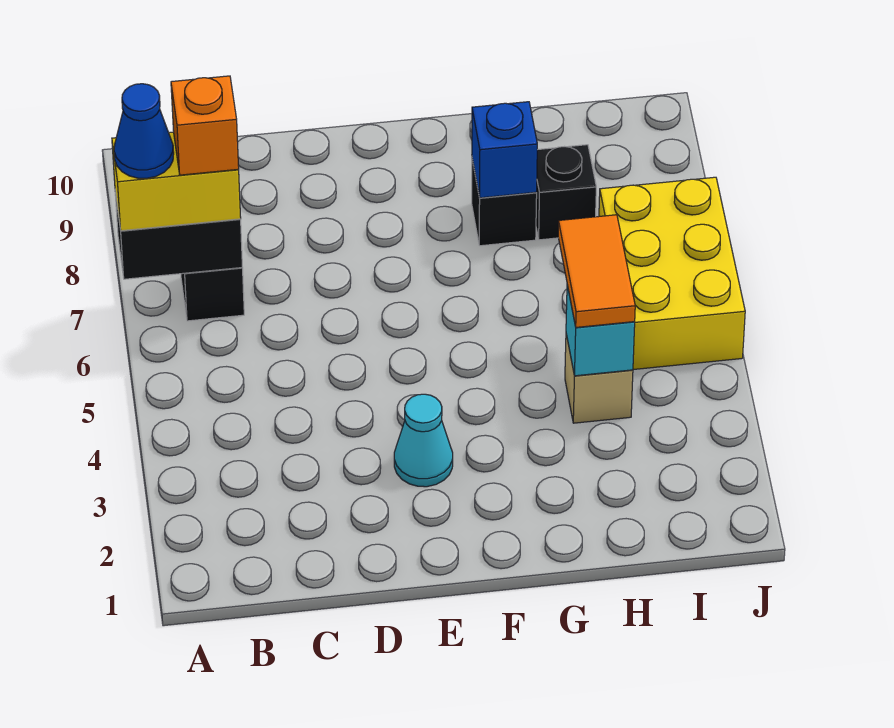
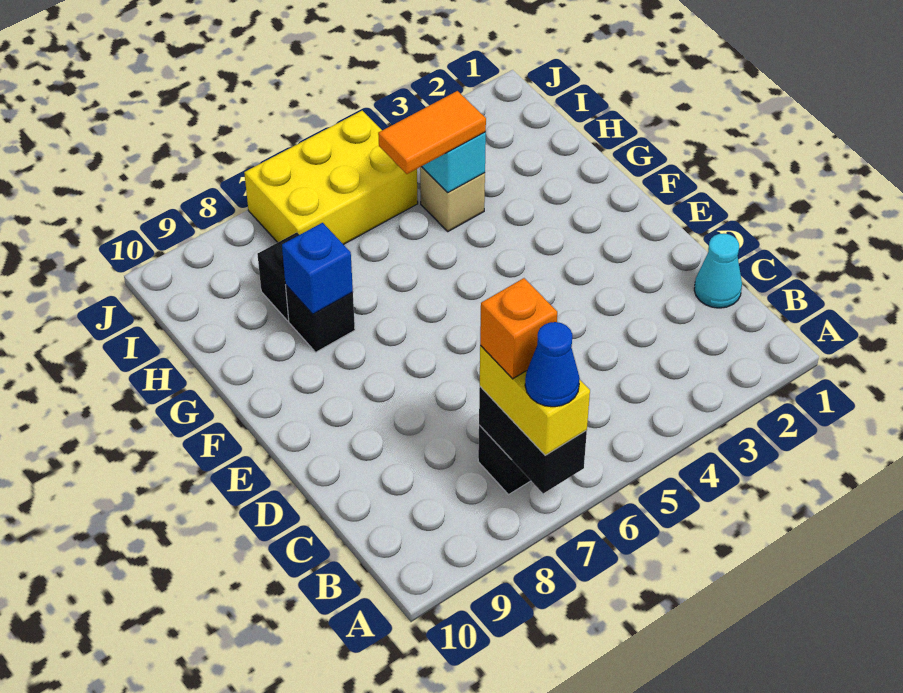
cyan 1x1 cone [394,394,453,487] -> cyan 1x1 cone moved to [694,233,742,308]

